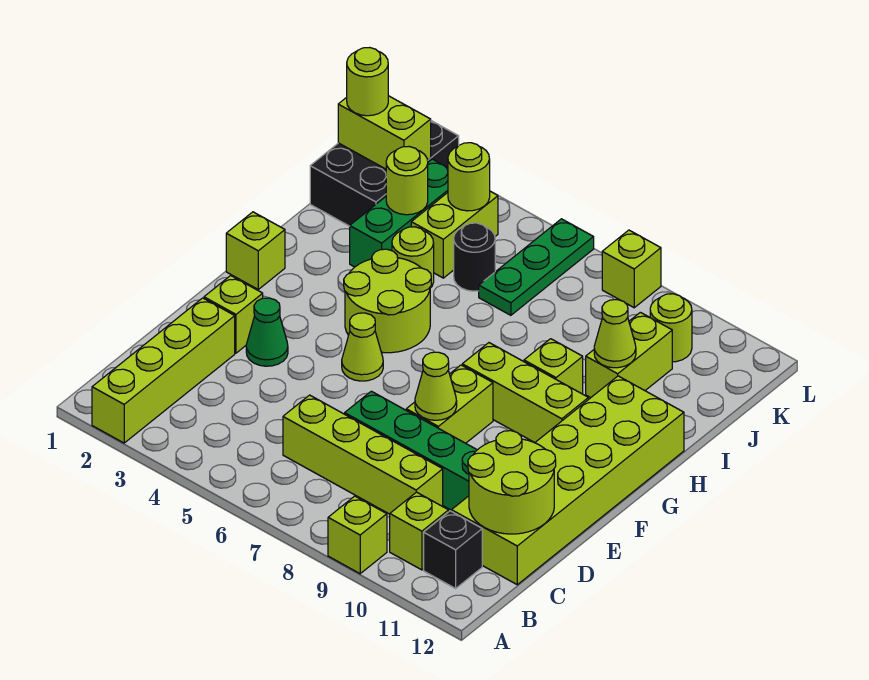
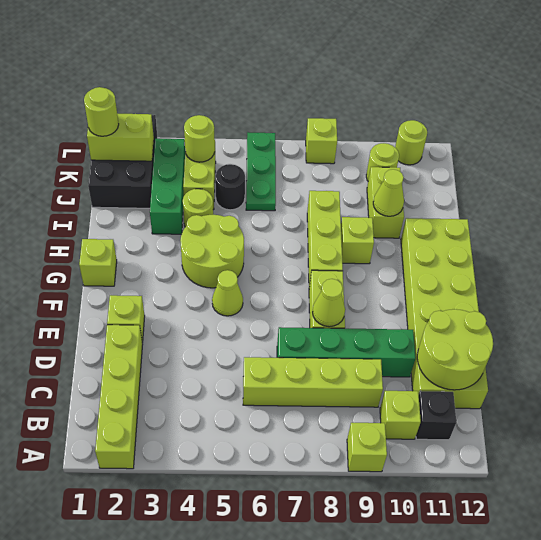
green 1x1 cone [246,298,288,366] -> none
lime 1x3 brick [462,343,588,443] -> lime 1x3 brick turned to [307,191,343,286]
lime 1x1 round brick [386,147,428,215] -> lime 1x1 round brick moved to [395,120,427,165]

